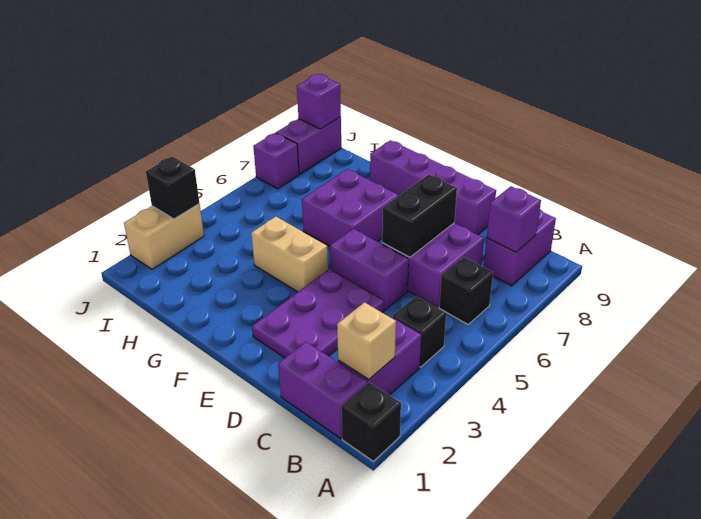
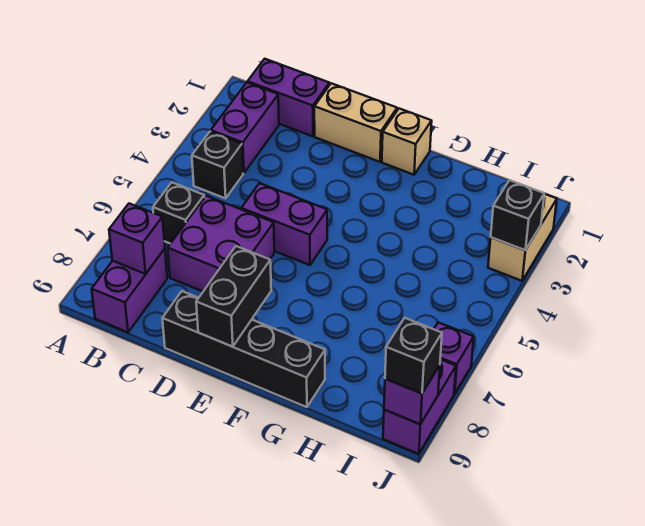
black 1x1 brick [341,383,401,461] -> black 1x1 brick moved to [385,318,442,393]
tan 1x1 brick [337,302,396,380] -> tan 1x1 brick moved to [382,109,432,175]
purple 2x3 plate [252,269,384,358] -> none
black 1x2 brick [382,175,457,257] -> black 1x2 brick moved to [196,246,271,347]
purple 1x4 brick [370,140,496,235] -> black 1x4 brick [162,291,325,407]
tan 1x2 brick [251,216,328,292] -> tan 1x2 brick moved to [314,83,397,162]
purple 2x2 brick [302,169,398,246] -> none

